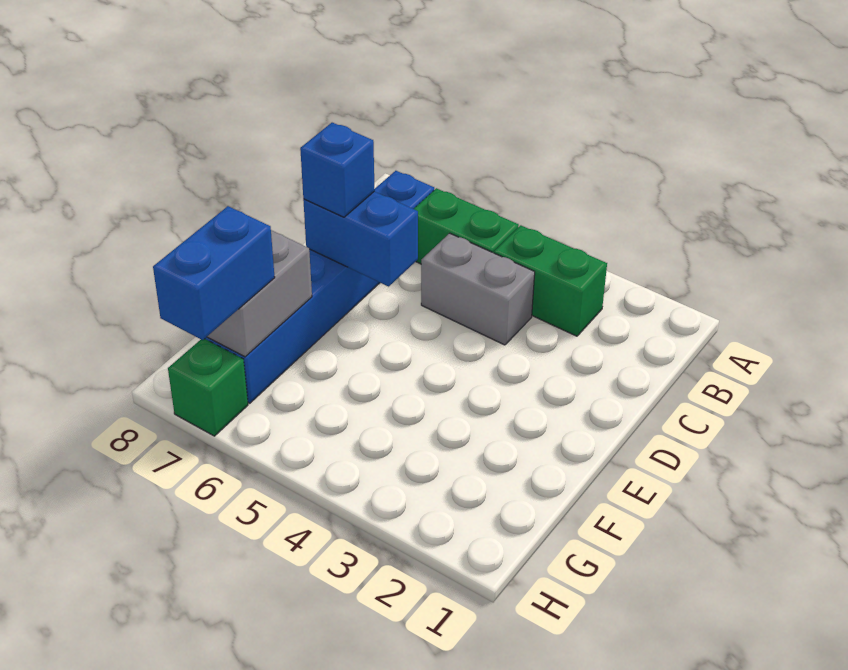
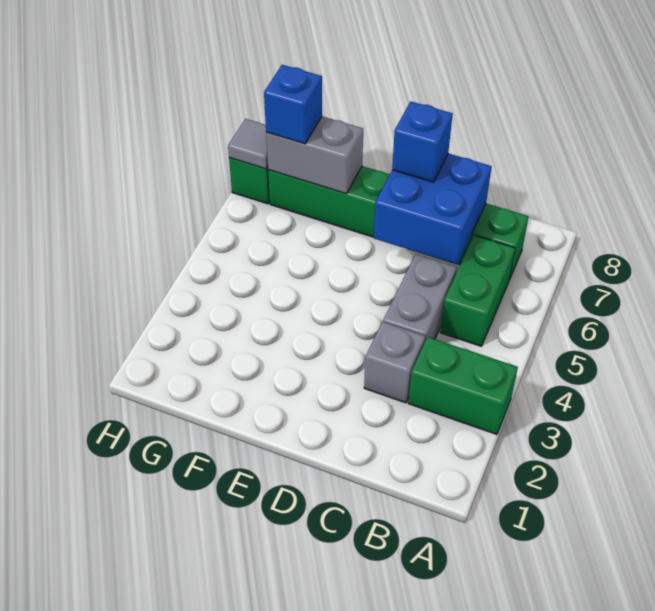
green 1x2 brick [494,225,607,336] -> green 1x2 brick turned to [408,337,518,434]
blue 1x6 brick [205,171,434,403] -> green 1x6 brick [268,166,529,280]
none -> grey 1x1 brick [364,322,425,403]
blue 1x2 brick [303,192,418,286] -> blue 2x2 brick [374,153,492,265]
blue 1x2 brick [153,206,275,340] -> blue 1x1 brick [264,65,322,144]
none -> grey 1x1 tile [228,119,268,169]

